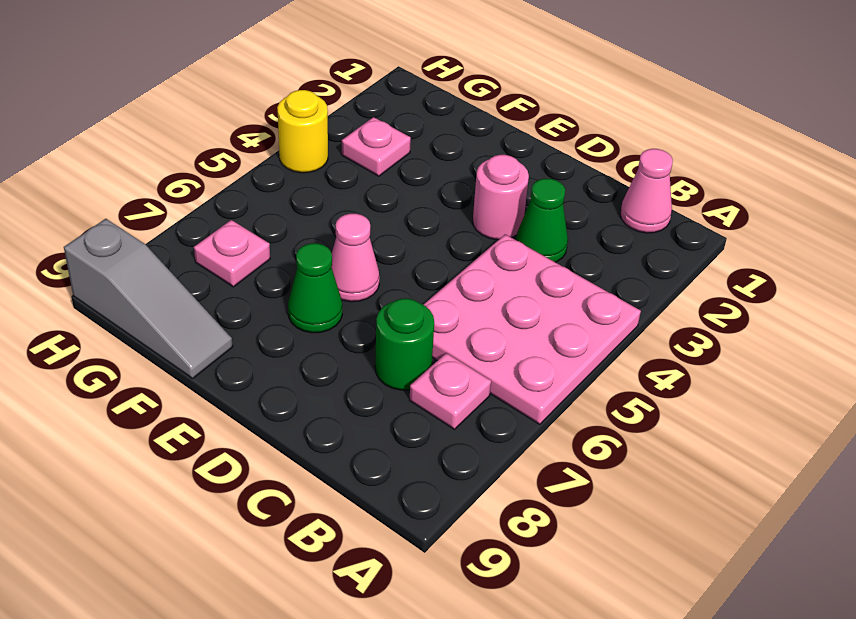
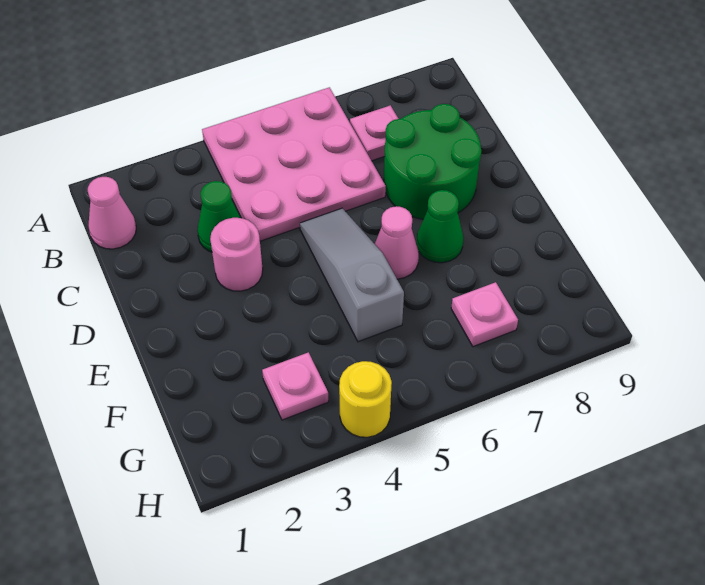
green 1x1 round brick [375,299,434,390] -> green 2x2 round brick [384,104,481,219]
grey 1x3 slope [64,219,233,378] -> grey 1x3 slope moved to [300,208,404,342]

